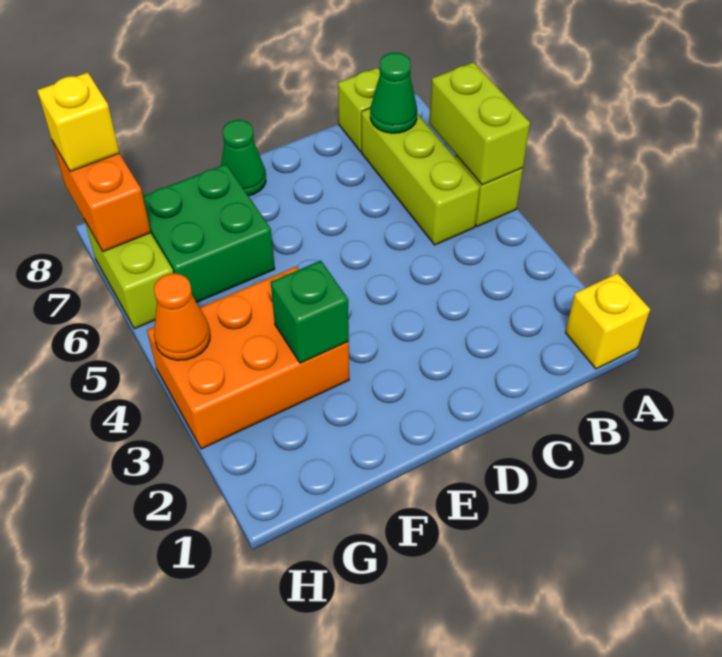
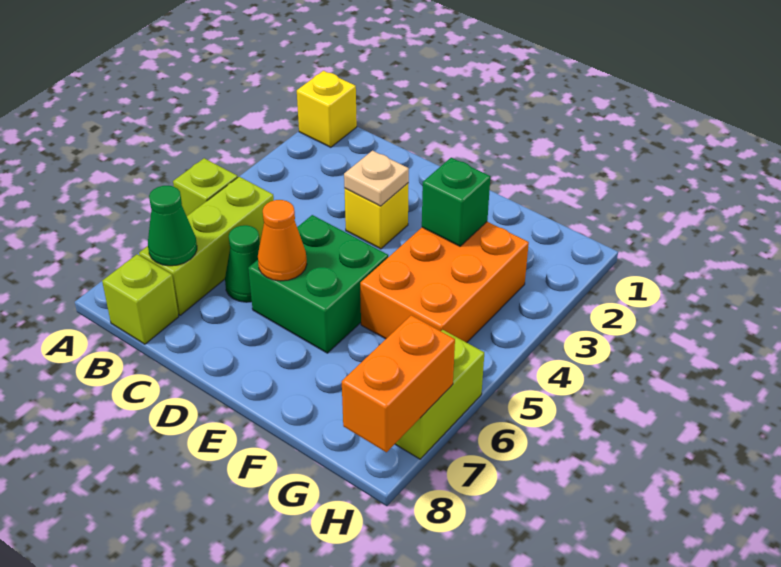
lime 1x2 brick [429,62,530,185] -> none
none -> tan 1x1 plate [344,150,409,206]
green 1x1 cone [221,120,266,196] -> green 1x1 cone moved to [225,225,260,302]
orange 2x3 brick [147,266,349,449] -> orange 2x3 brick turned to [360,222,529,343]
green 2x2 brick [143,164,275,302] -> green 2x2 brick moved to [248,215,388,353]
orange 1x1 cone [154,273,210,360] -> orange 1x1 cone moved to [258,200,307,281]
yellow 1x1 brick [37,72,119,172] -> yellow 1x1 brick moved to [345,183,409,249]

